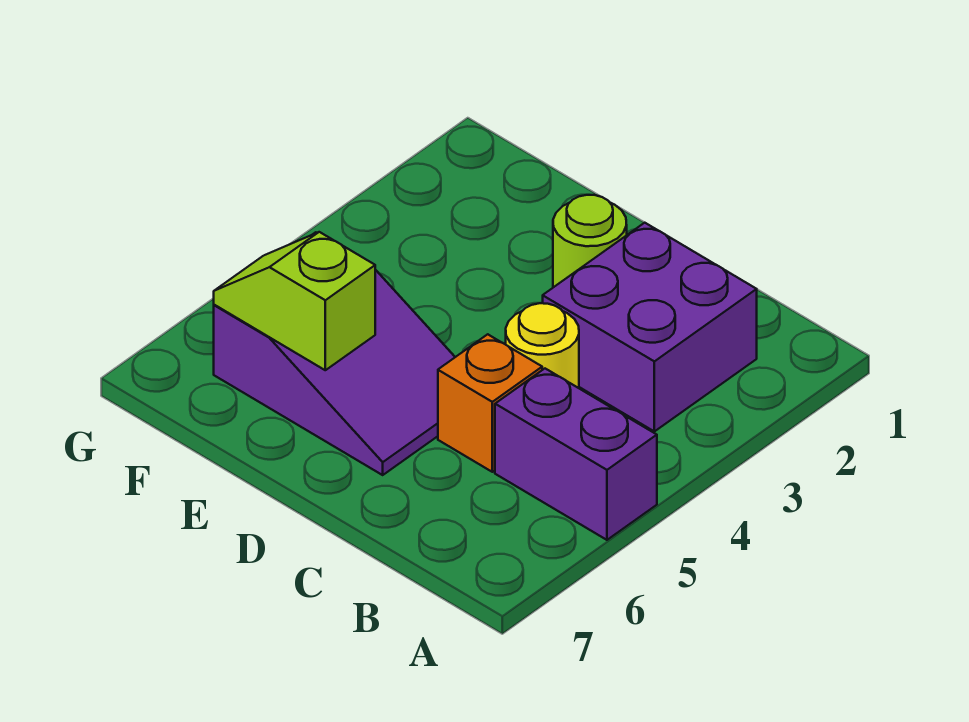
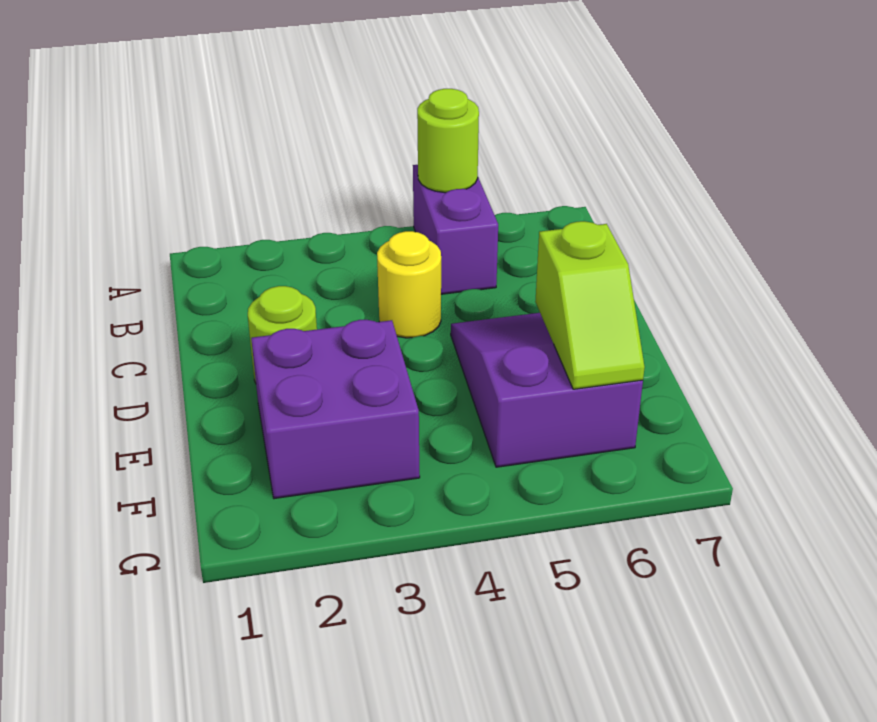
none -> lime 1x1 round brick [417,89,479,193]
purple 2x2 brick [543,223,757,431] -> purple 2x2 brick moved to [251,320,420,499]
orange 1x1 brick [438,334,542,472] -> none

